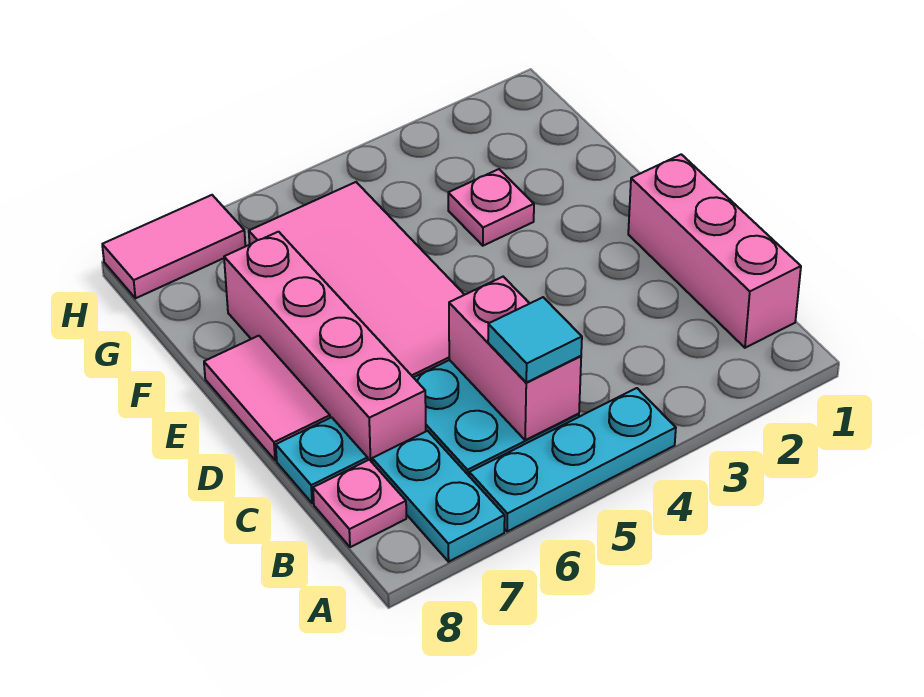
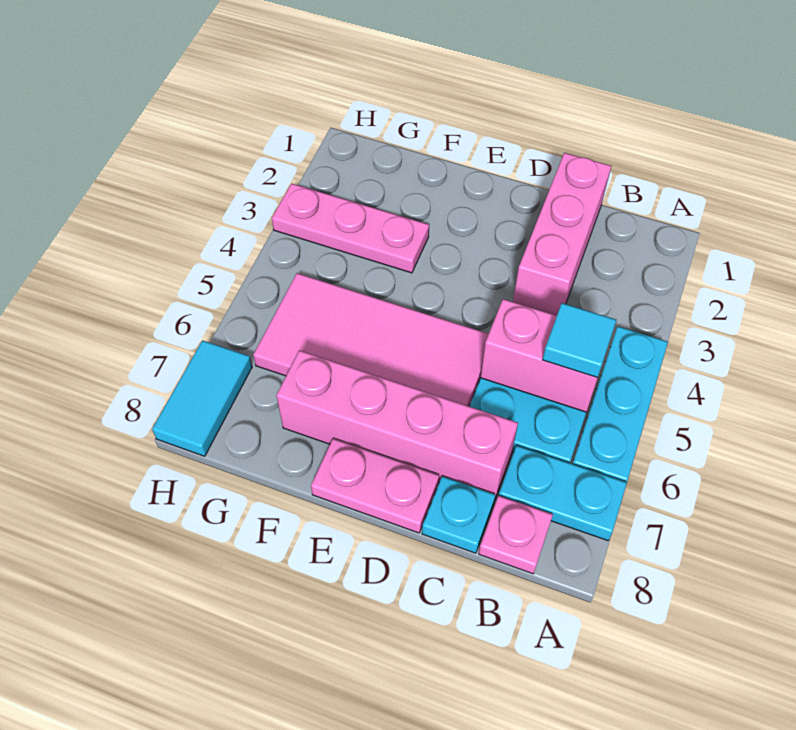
pink 1x3 brick [628,154,801,348] -> pink 1x3 brick turned to [513,153,611,315]
pink 1x2 tile [204,336,330,460] -> pink 1x2 plate [311,439,439,533]
pink 1x1 plate [448,169,534,246] -> pink 1x3 plate [272,183,429,273]
pink 1x2 tile [102,195,245,298] -> cyan 1x2 tile [152,340,252,456]

